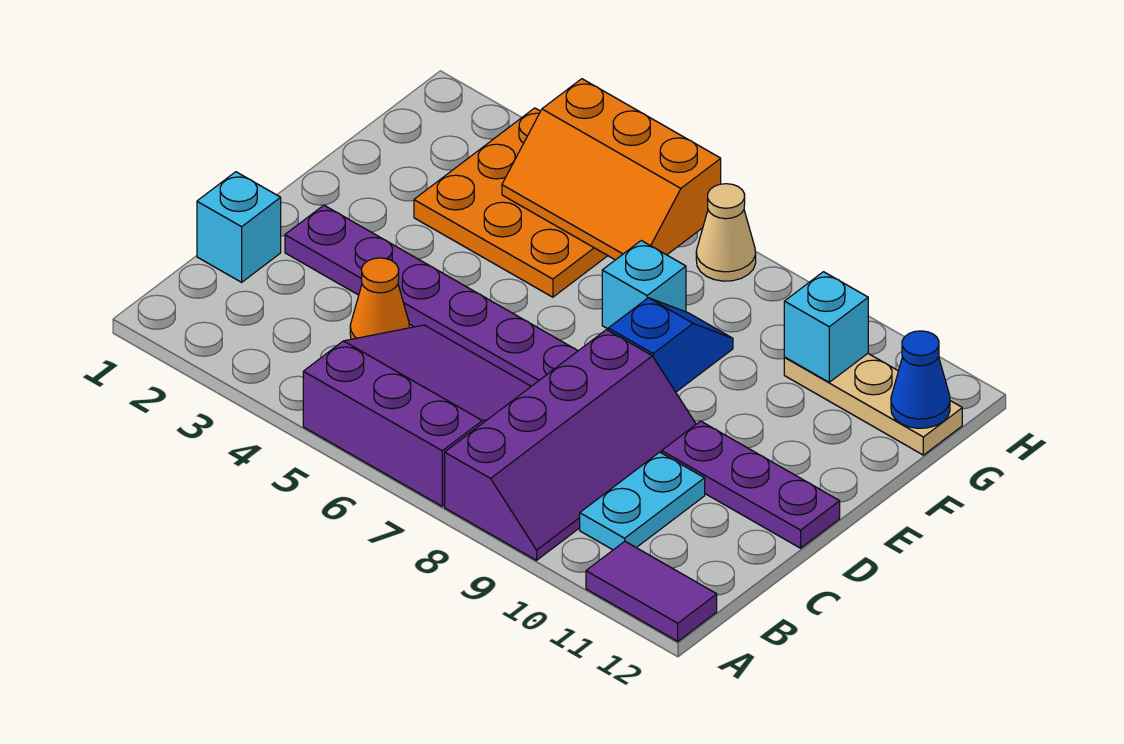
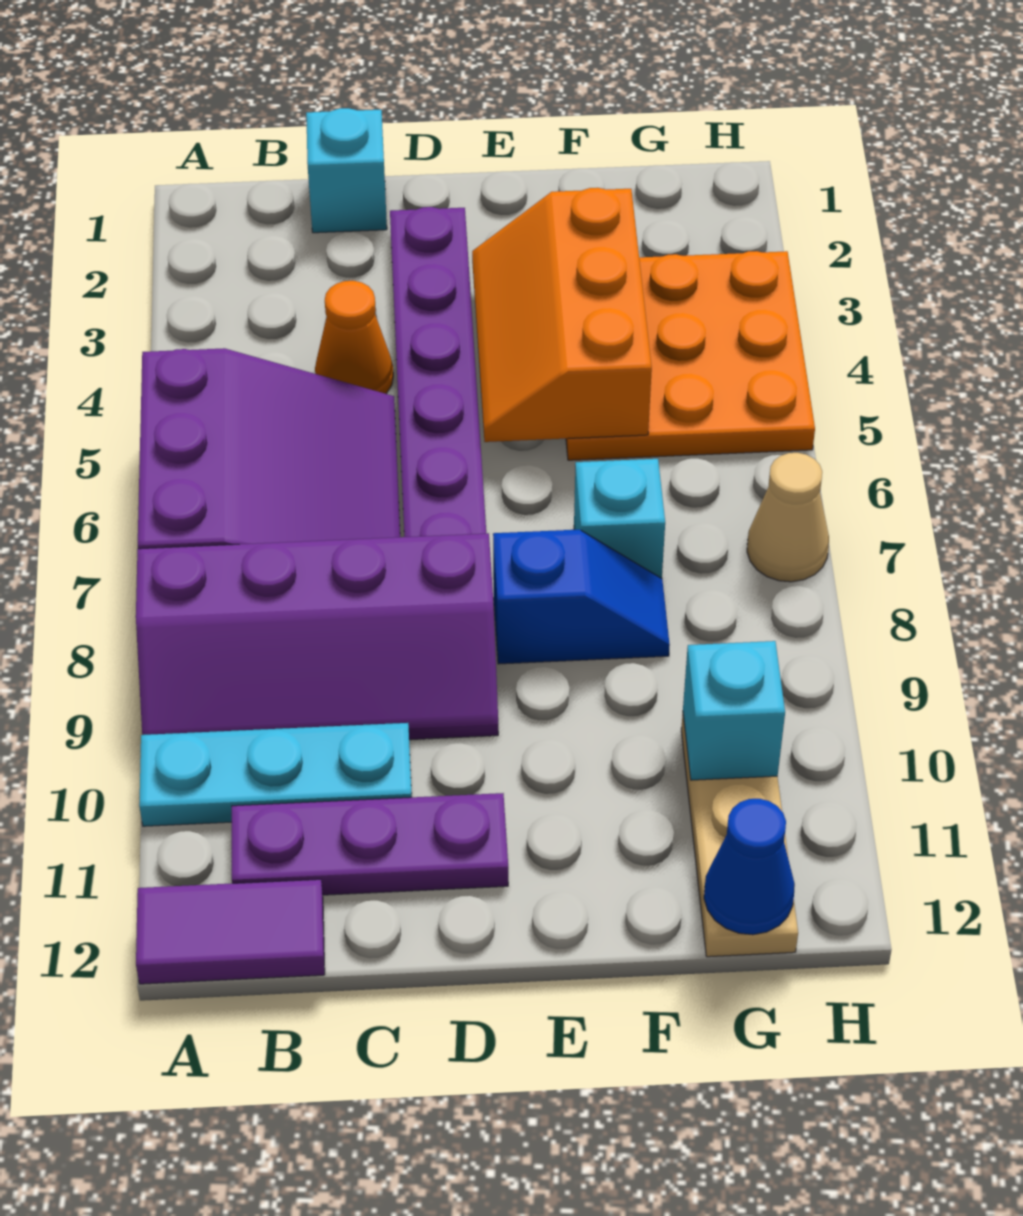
purple 1x2 tile [586,541,717,641] -> purple 1x2 tile turned to [136,879,325,984]
cyan 1x2 plate [580,452,705,550] -> cyan 1x3 plate [139,723,412,826]
purple 1x3 plate [662,421,840,548] -> purple 1x3 plate turned to [232,793,508,895]
orange 2x3 slope [502,79,721,260] -> orange 2x3 slope moved to [472,188,652,442]

